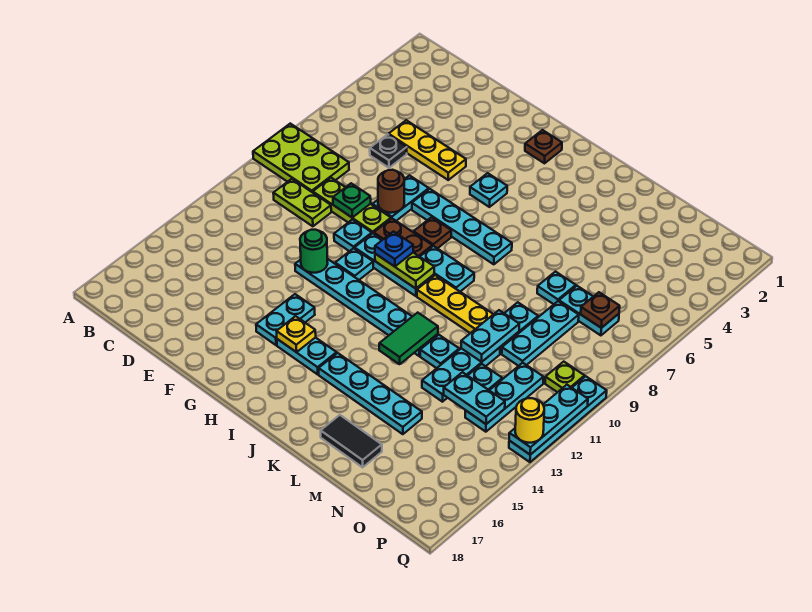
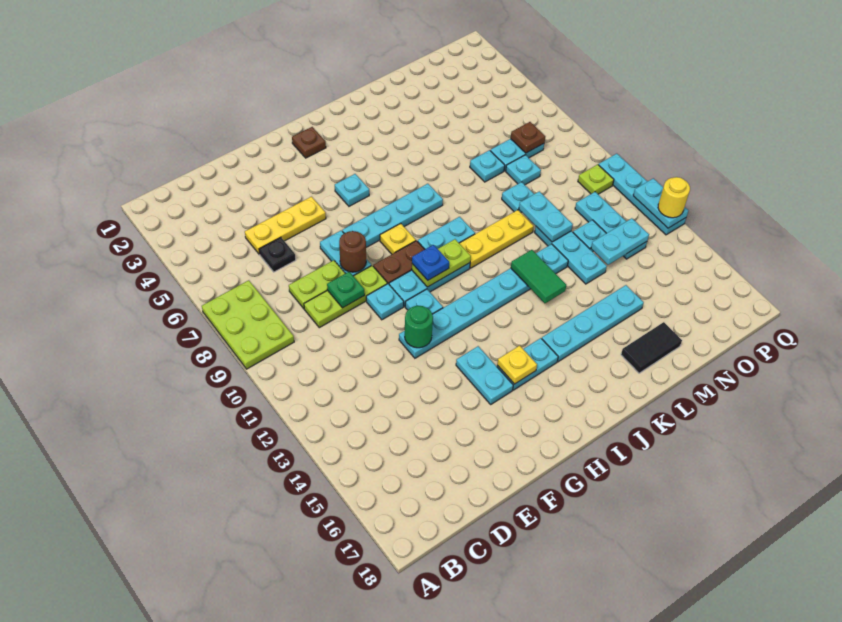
lime 2x3 plate [253,124,349,192] -> lime 2x3 plate turned to [202,280,294,369]
lime 1x2 plate [273,179,331,226] -> lime 1x2 plate moved to [289,260,345,309]
brown 1x1 plate [414,217,451,249] -> yellow 1x1 plate [380,223,416,254]
cyan 1x3 plate [502,301,579,366] -> cyan 1x1 plate [506,155,541,185]
cyan 1x3 plate [509,385,588,455] -> cyan 1x2 plate [633,178,689,228]

